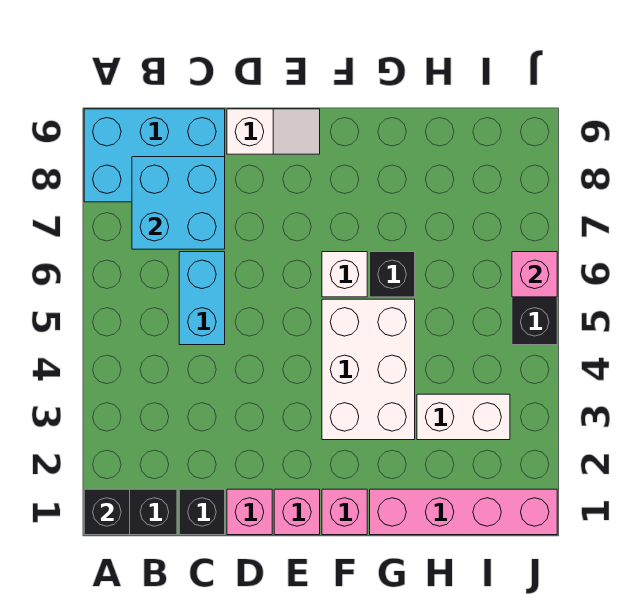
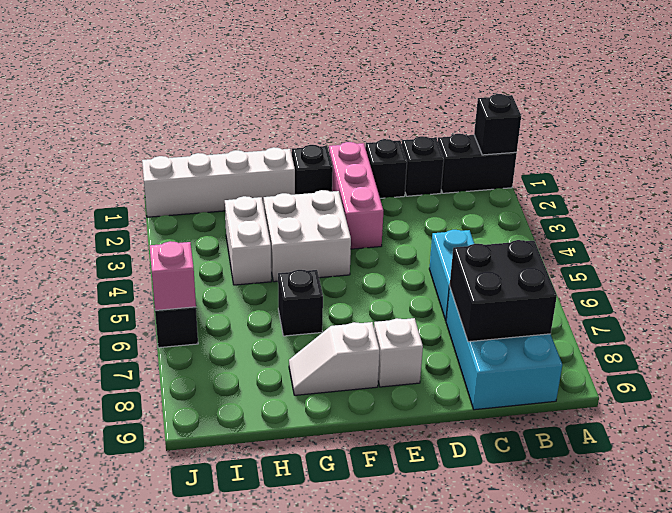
cyan 2x3 brick [84,109,225,202] -> cyan 2x3 brick turned to [446,287,562,410]
cyan 2x2 brick [132,157,225,249] -> black 2x2 brick [450,240,557,342]
pink 1x1 brick [227,489,272,535] -> black 1x1 brick [365,139,407,198]
white 1x2 slope [227,109,320,154] -> white 1x2 slope moved to [289,322,380,395]
pink 1x1 brick [274,489,320,535] -> pink 1x3 brick [329,142,383,249]
pink 1x1 brick [322,489,367,535] -> black 1x1 brick [292,145,333,194]
white 2x3 brick [322,299,415,440] -> white 2x2 brick [264,190,351,282]
white 1x1 brick [322,252,367,297] -> white 1x1 brick moved to [374,318,423,387]
pink 1x4 brick [370,489,557,535] -> white 1x4 brick [142,147,295,217]
white 1x2 brick [417,394,510,440] -> white 1x2 brick turned to [225,196,271,285]

